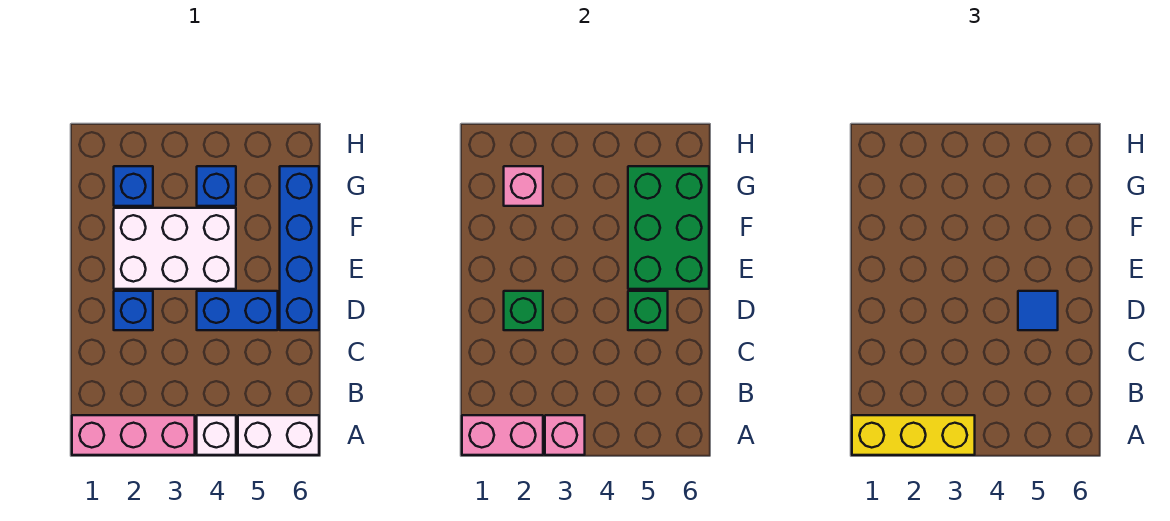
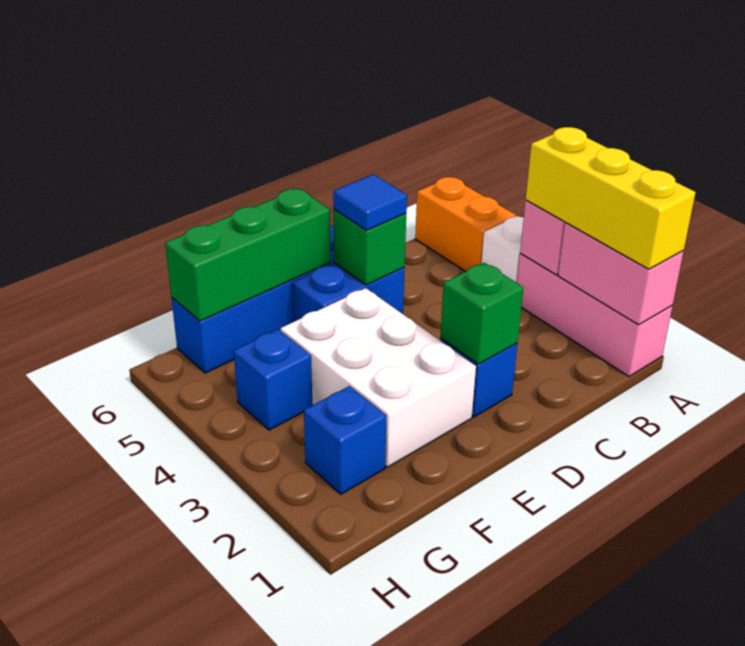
white 1x2 brick [238,415,319,455] -> orange 1x2 brick [415,177,516,271]
blue 1x2 brick [197,291,278,330] -> blue 1x2 brick turned to [292,263,405,321]
green 2x3 brick [628,166,709,289] -> green 1x3 brick [165,189,331,321]
pink 1x1 brick [504,166,543,206] -> none

